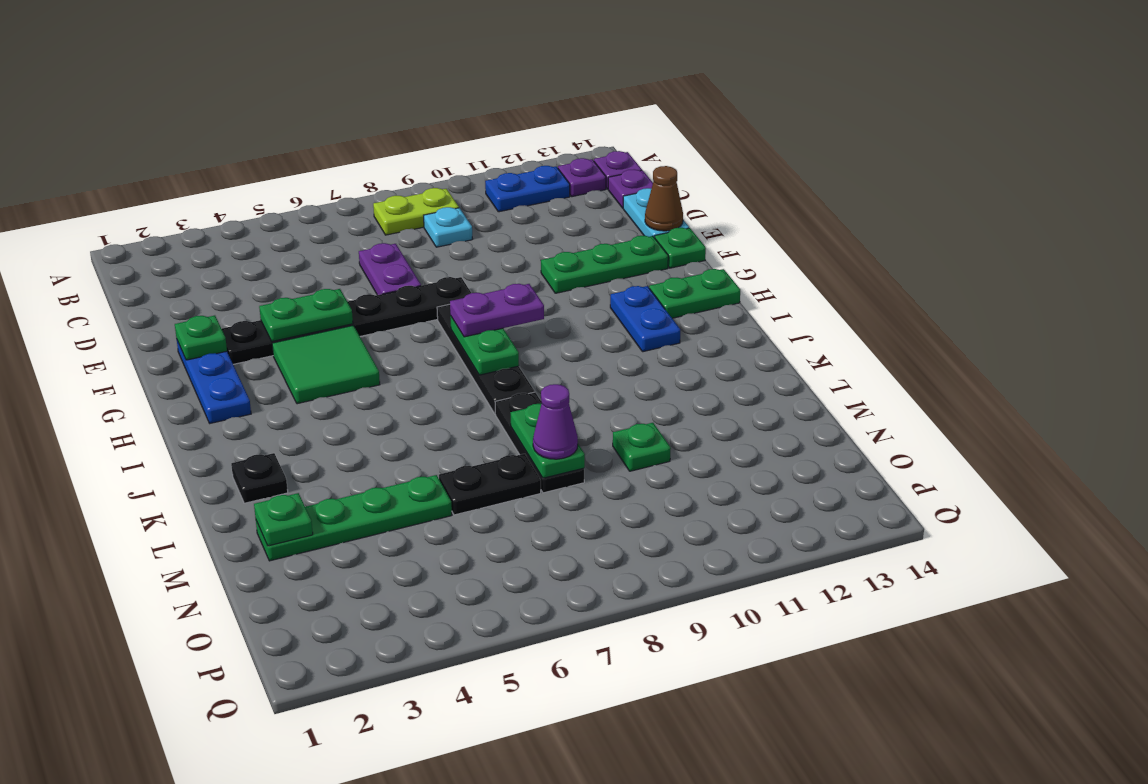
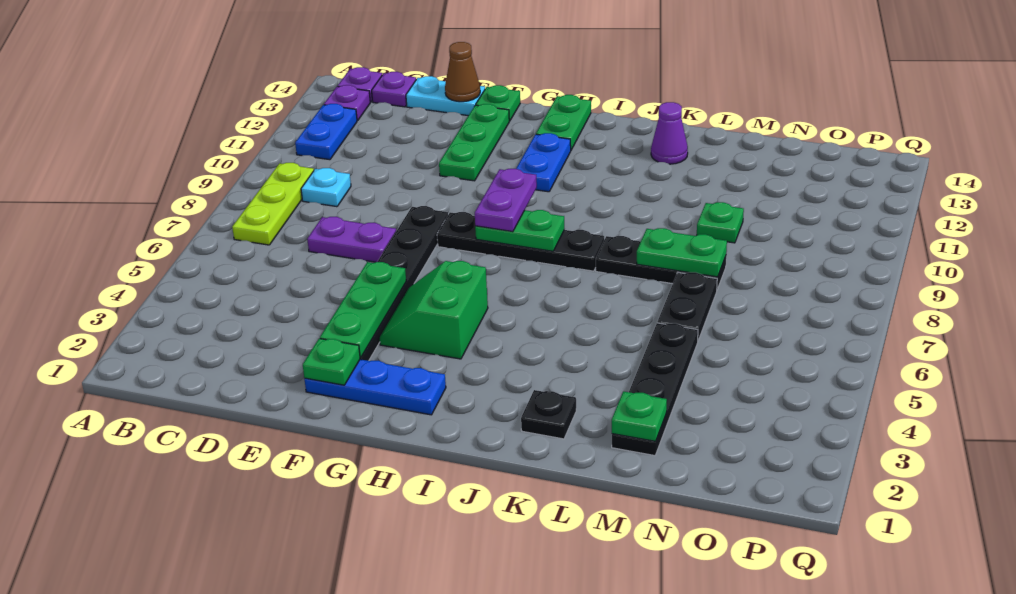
lime 1x2 plate [373,188,459,235] -> lime 1x3 plate [232,163,314,245]
green 1x2 plate [259,289,353,341] -> green 1x3 plate [320,262,406,358]
green 2x2 tile [272,325,380,404] -> green 2x2 slope [379,261,488,359]
blue 1x2 plate [610,286,680,352] -> blue 1x2 plate turned to [516,133,571,192]
green 1x4 plate [256,475,452,561] -> black 1x4 plate [612,323,698,456]
purple 1x1 cone [533,384,578,459] -> purple 1x1 cone moved to [651,102,688,164]

